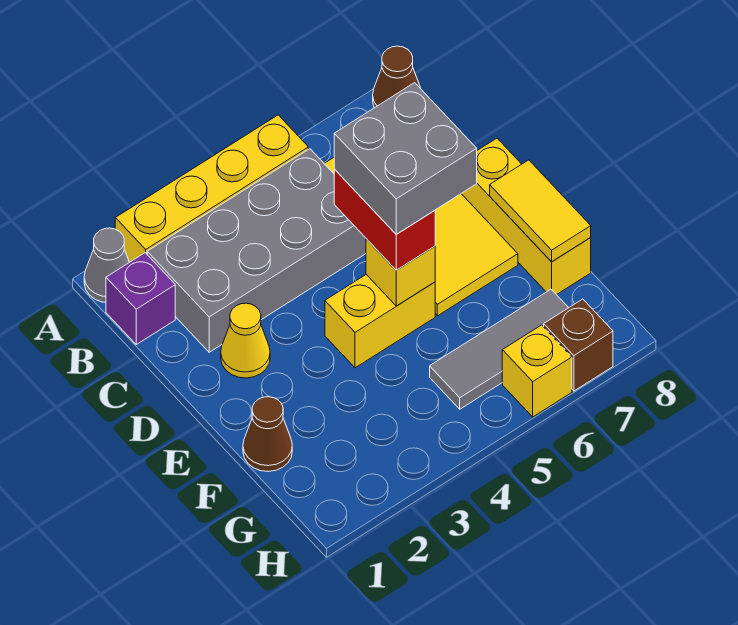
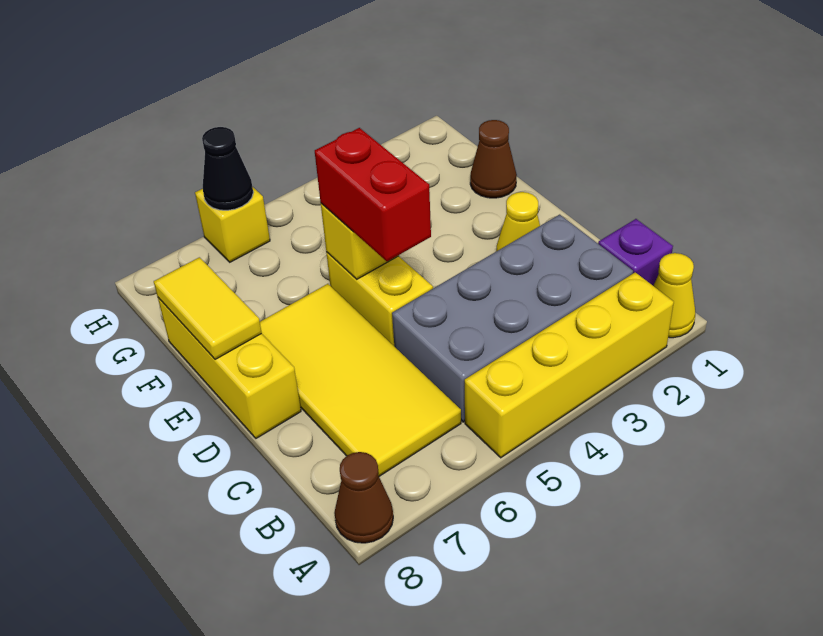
grey 1x1 cone [84,228,129,302] -> yellow 1x1 cone [653,253,695,338]
grey 2x2 brick [334,83,477,234] -> none
yellow 1x2 brick [325,275,435,368] -> yellow 1x2 brick turned to [326,252,433,346]
grey 1x3 tile [430,289,568,409] -> none
none -> black 1x1 cone [202,127,253,210]
brown 1x1 brick [544,299,613,391] -> none

